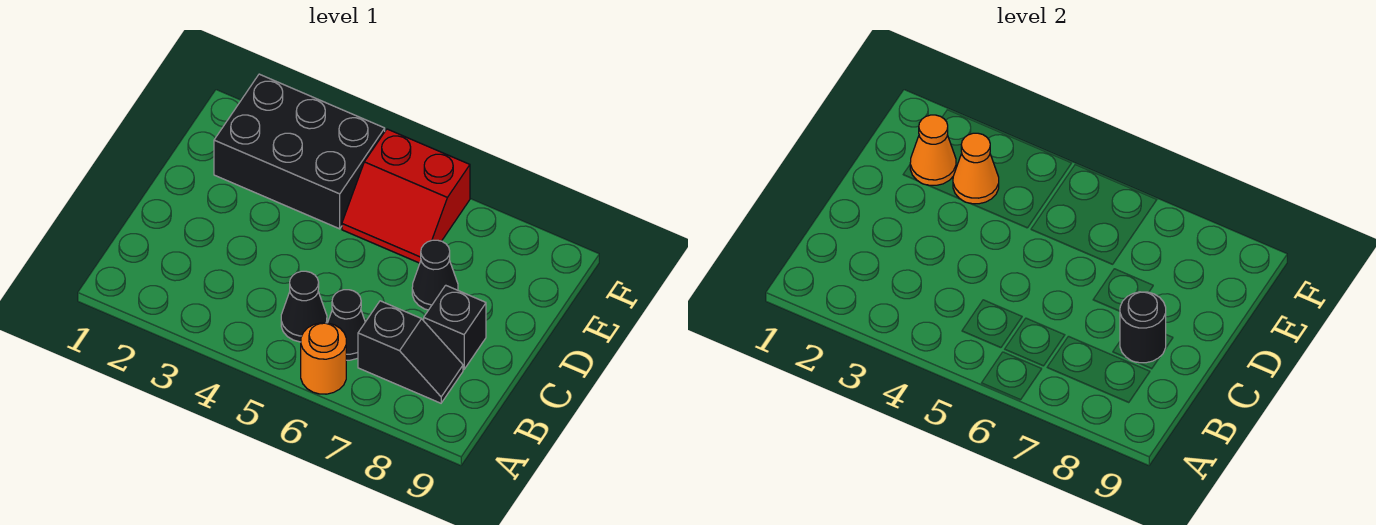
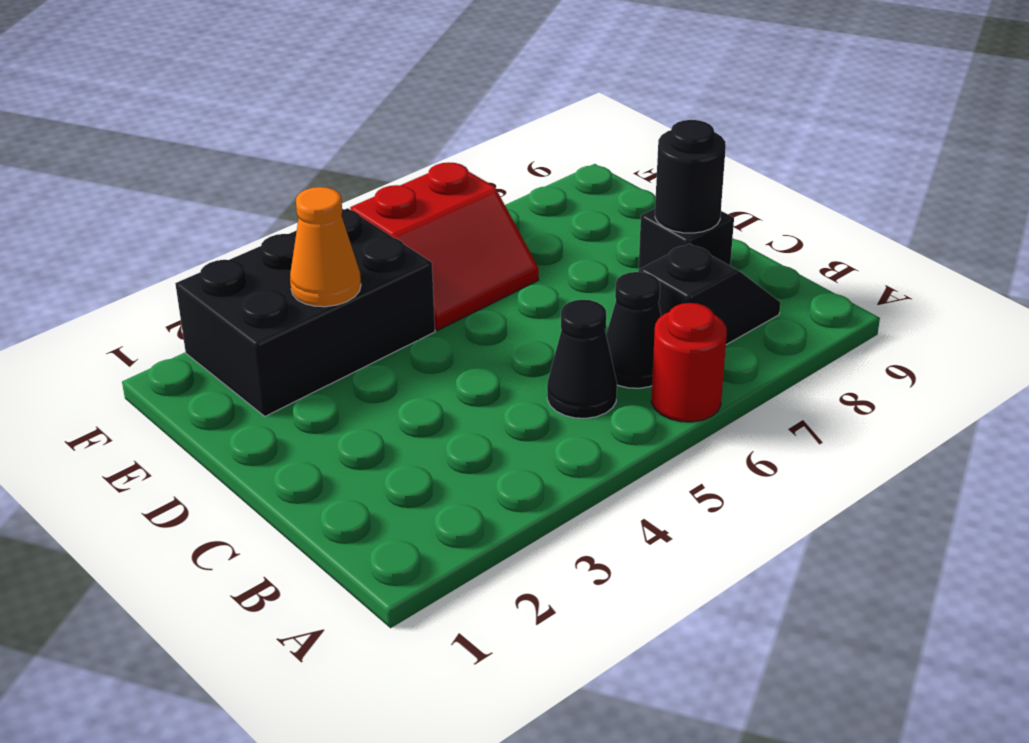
orange 1x1 round brick [301,323,346,394] -> red 1x1 round brick [651,303,727,422]
black 1x1 cone [412,240,458,310] -> none
orange 1x1 cone [910,115,956,185] -> none

